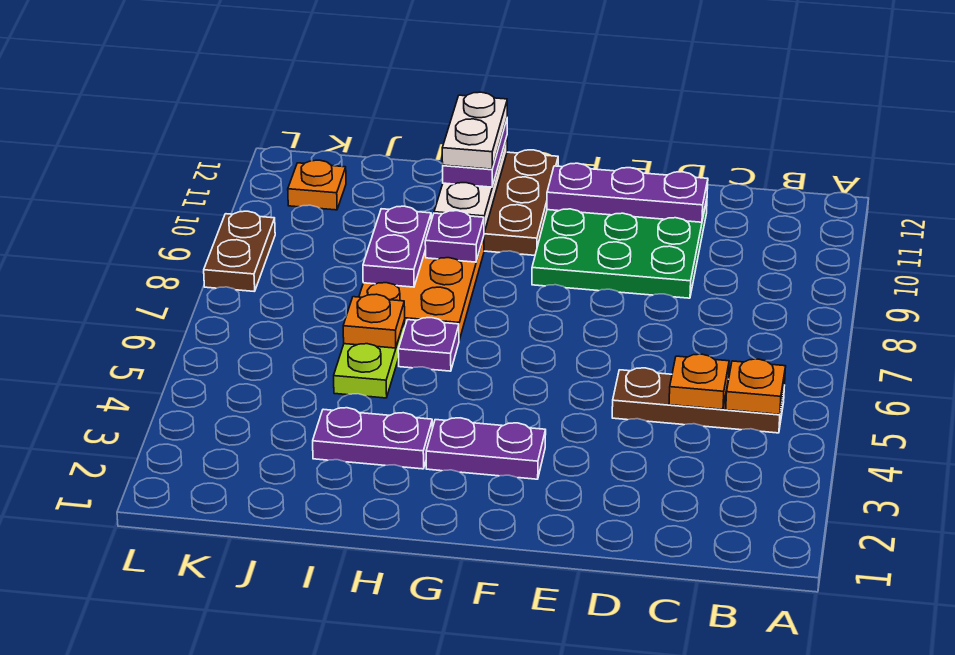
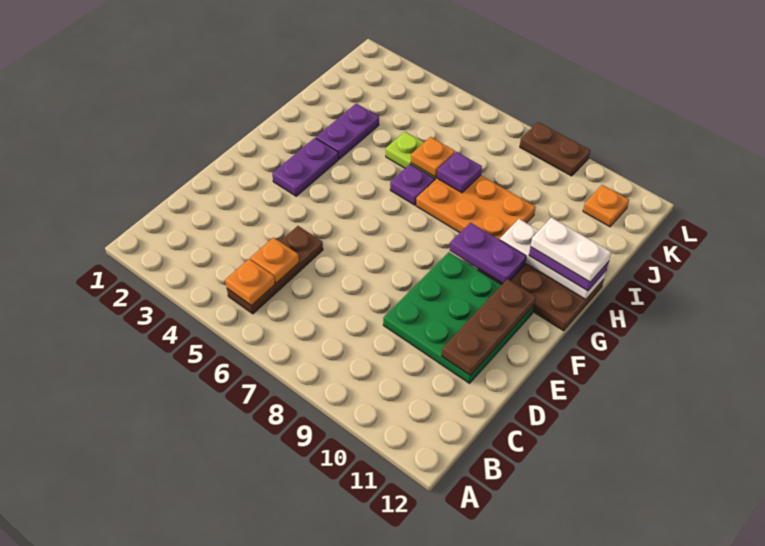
purple 1x3 plate [547,163,708,222] -> brown 1x3 plate [442,279,536,376]
purple 1x1 plate [425,211,484,262] -> purple 1x1 plate moved to [437,152,482,193]
purple 1x2 plate [363,206,431,287] -> purple 1x2 plate moved to [450,223,526,284]

